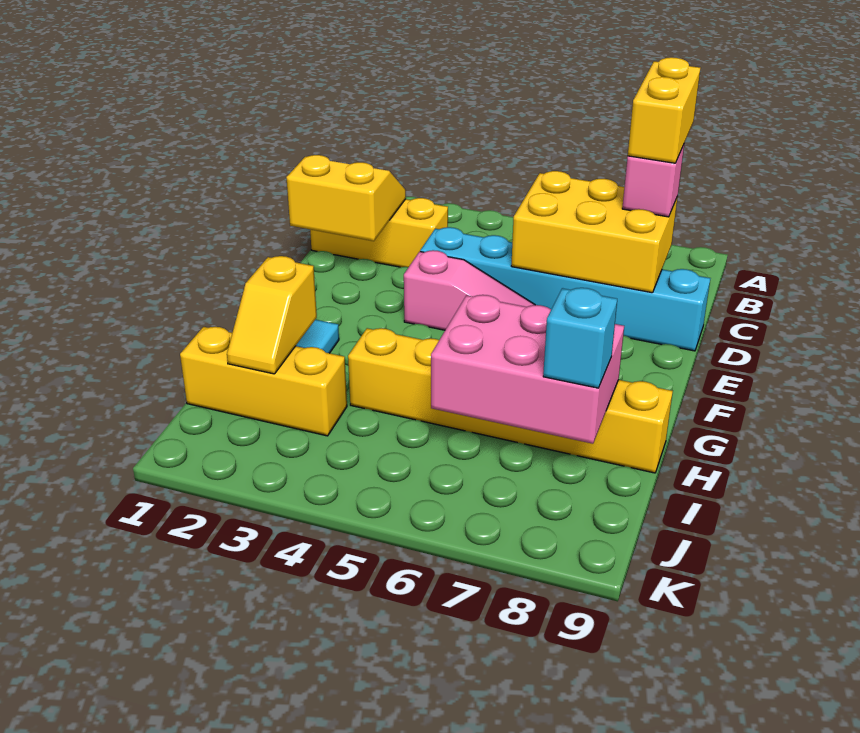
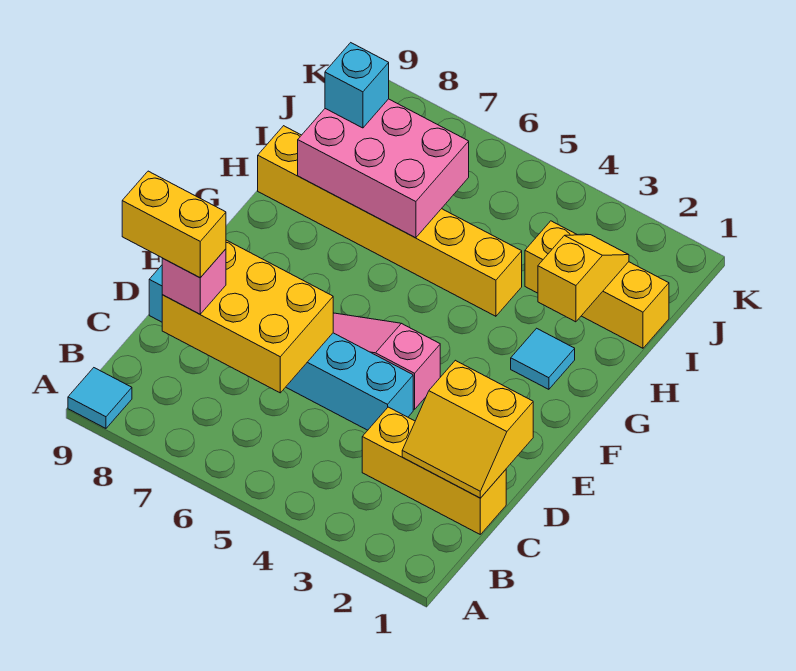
none -> cyan 1x1 tile [68,368,132,428]
yellow 1x2 brick [628,57,700,163] -> yellow 1x2 brick turned to [122,171,226,278]

